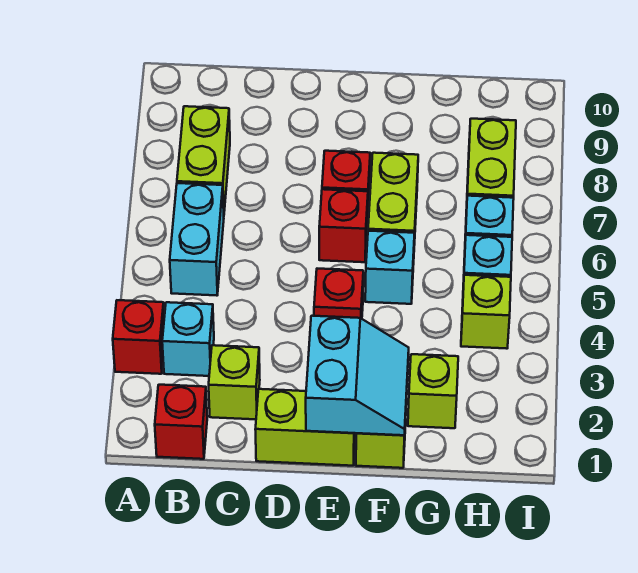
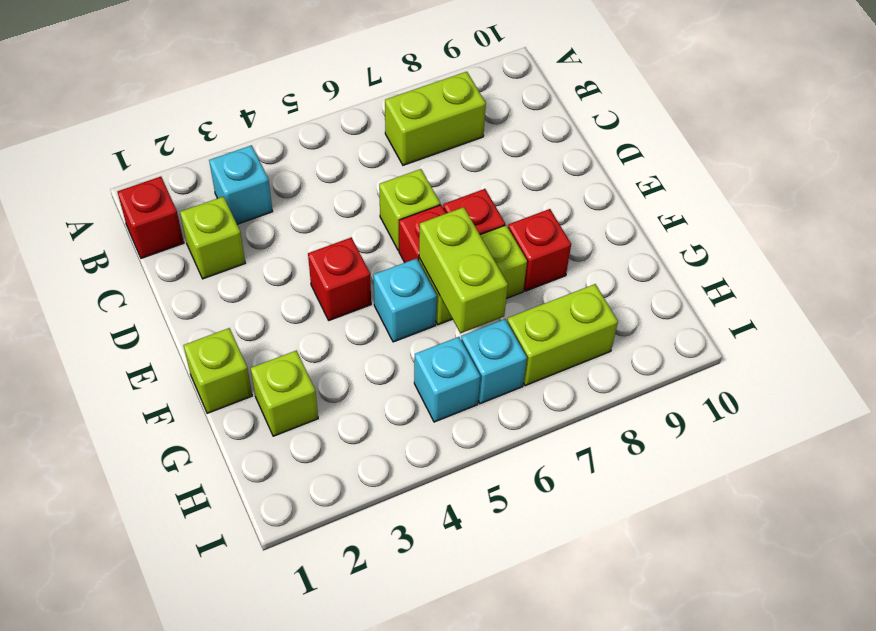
red 1x1 brick [113,300,164,374] -> red 1x1 brick moved to [508,209,571,291]
cyan 1x2 brick [170,183,224,296] -> none
lime 1x2 brick [255,389,355,466] -> lime 1x2 brick moved to [419,207,508,333]
cyan 2x2 slope [306,316,409,435] -> none
lime 1x1 brick [461,275,511,349] -> lime 1x1 brick moved to [379,169,440,251]

